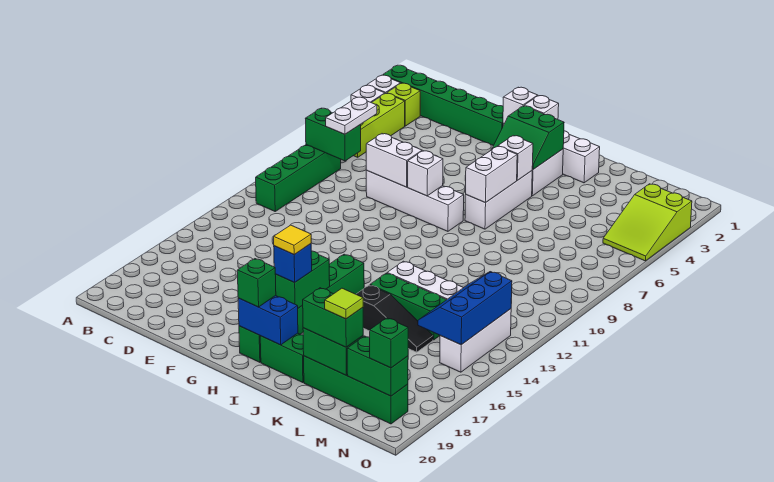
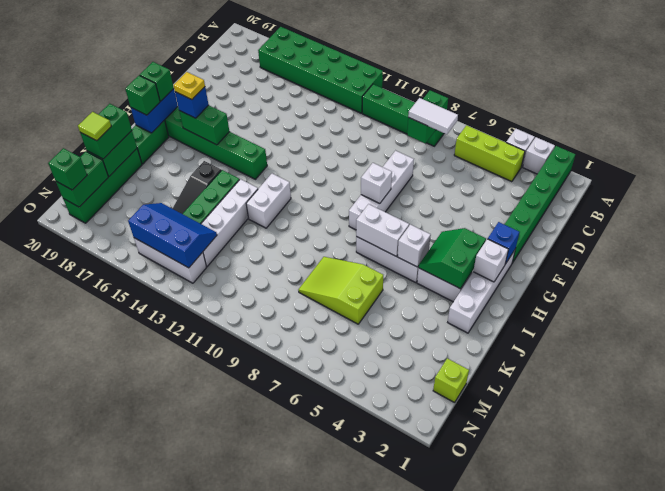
none -> green 2x6 brick [258,27,383,113]
lime 1x1 brick [387,83,420,126] -> lime 1x1 brick moved to [433,358,469,403]
white 1x2 plate [326,97,377,134] -> white 1x2 tile [408,98,458,134]
white 1x2 brick [366,134,422,187] -> white 1x2 brick moved to [246,174,291,228]
white 1x1 brick [503,87,538,124] -> blue 1x1 brick [488,222,519,264]
yellow 1x1 tile [274,225,311,254] -> yellow 1x1 plate [173,72,205,100]
none -> green 1x1 brick [125,75,160,115]
lime 2x3 slope [603,184,692,261] -> lime 2x3 slope moved to [298,257,383,324]

